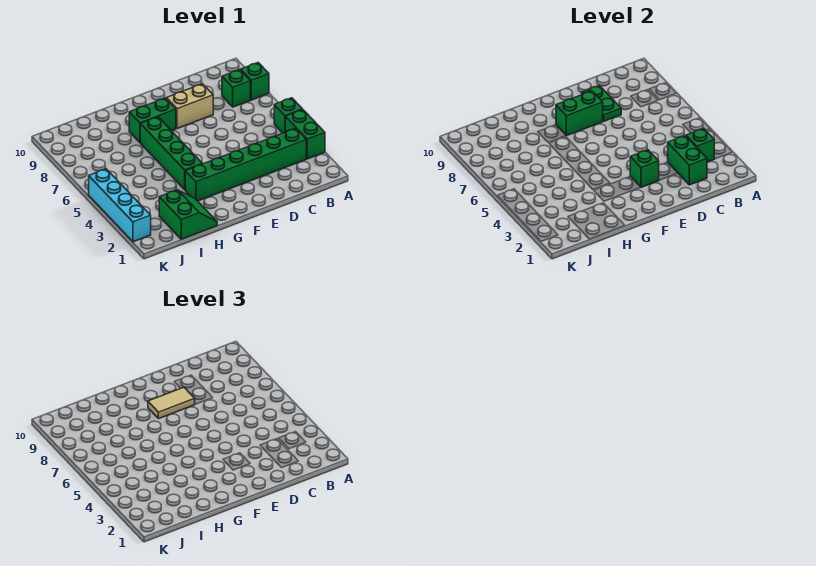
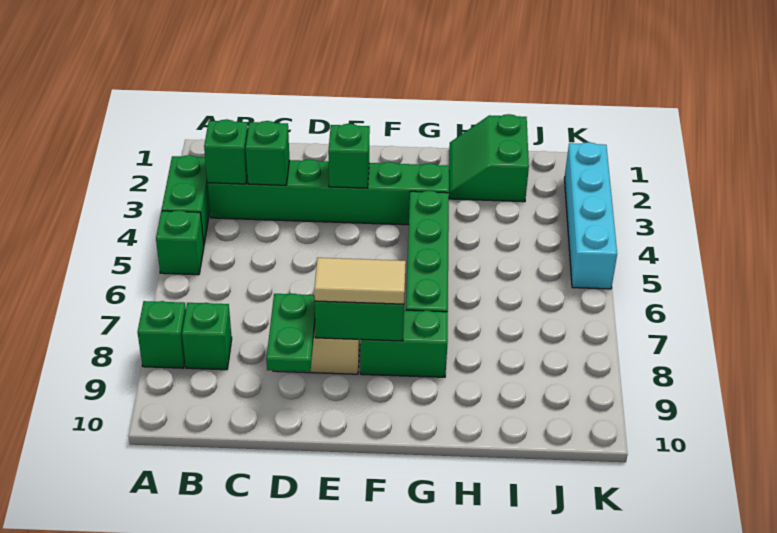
green 1x2 brick [668,136,707,185] -> green 1x1 brick [246,121,289,185]

